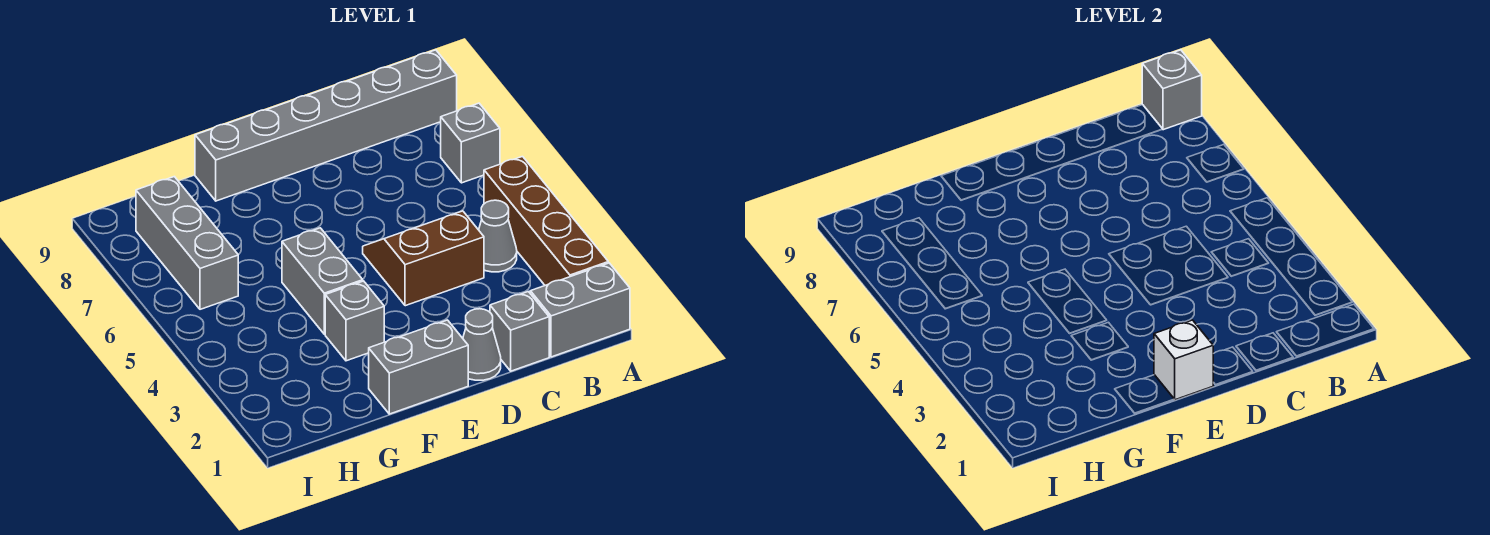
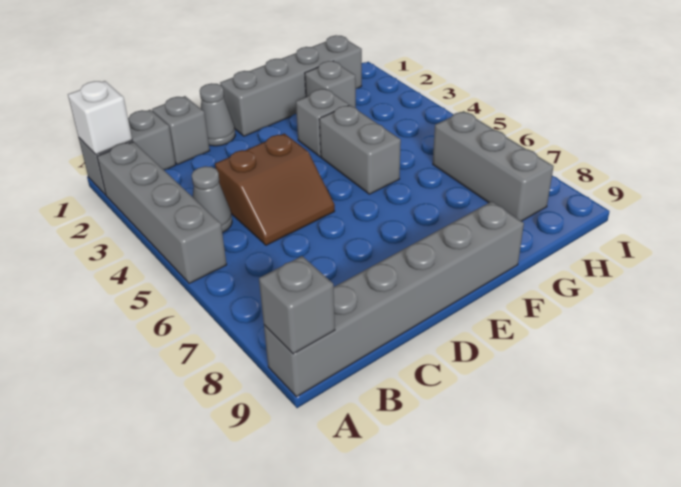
brown 1x4 brick [484,157,608,285] -> grey 1x4 brick [97,142,227,283]
grey 1x1 brick [441,103,500,183] -> grey 1x1 brick moved to [305,61,356,108]
grey 1x2 brick [369,320,468,414] -> grey 1x4 brick [220,35,362,136]
white 1x1 brick [1154,320,1213,400] -> white 1x1 brick moved to [68,81,132,155]

